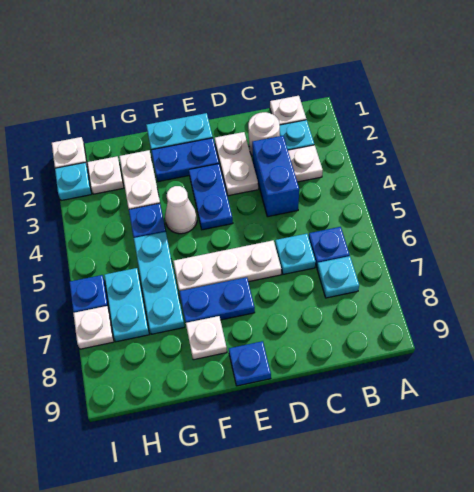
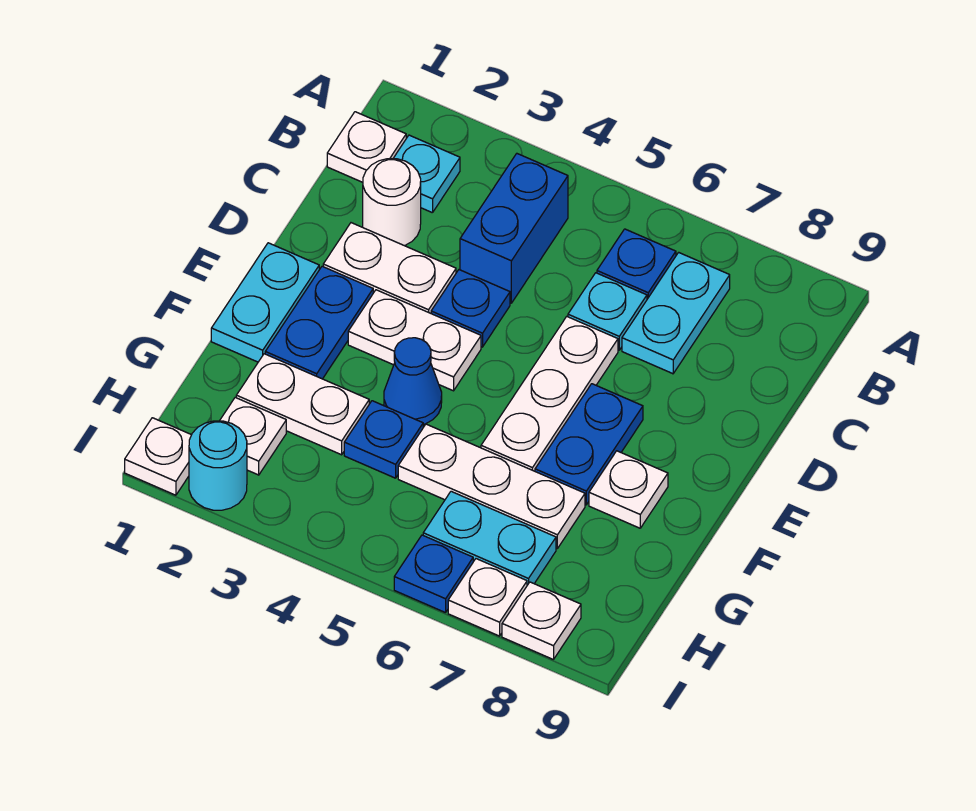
white 1x1 plate [288,145,323,182] -> white 1x1 plate moved to [502,582,581,660]
cyan 1x1 plate [317,256,359,298] -> cyan 1x2 plate [622,252,730,374]
blue 1x2 brick [252,136,299,217] -> blue 1x2 brick turned to [460,154,568,303]
blue 1x2 plate [189,164,233,230] -> white 1x2 plate [348,290,481,391]
blue 1x1 plate [229,341,271,386] -> blue 1x1 plate moved to [431,270,510,347]
white 1x1 cone [165,186,197,234] -> blue 1x1 cone [384,338,442,424]
cyan 1x3 plate [134,232,185,334] -> white 1x3 plate [398,424,585,548]
cyan 1x1 plate [55,163,91,201] -> cyan 1x1 round brick [189,421,247,510]

